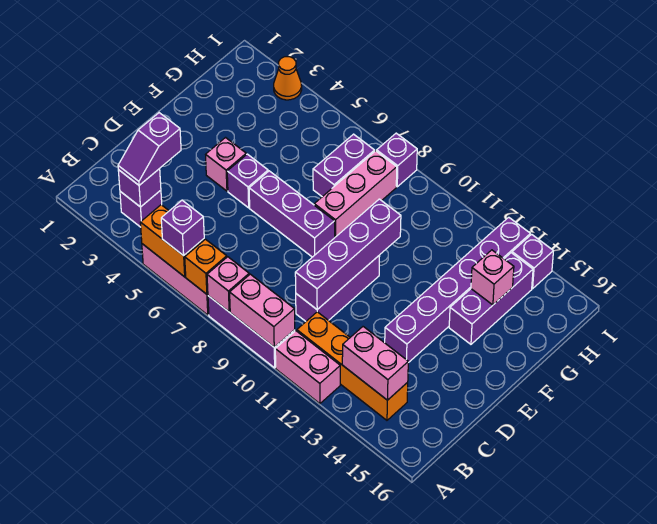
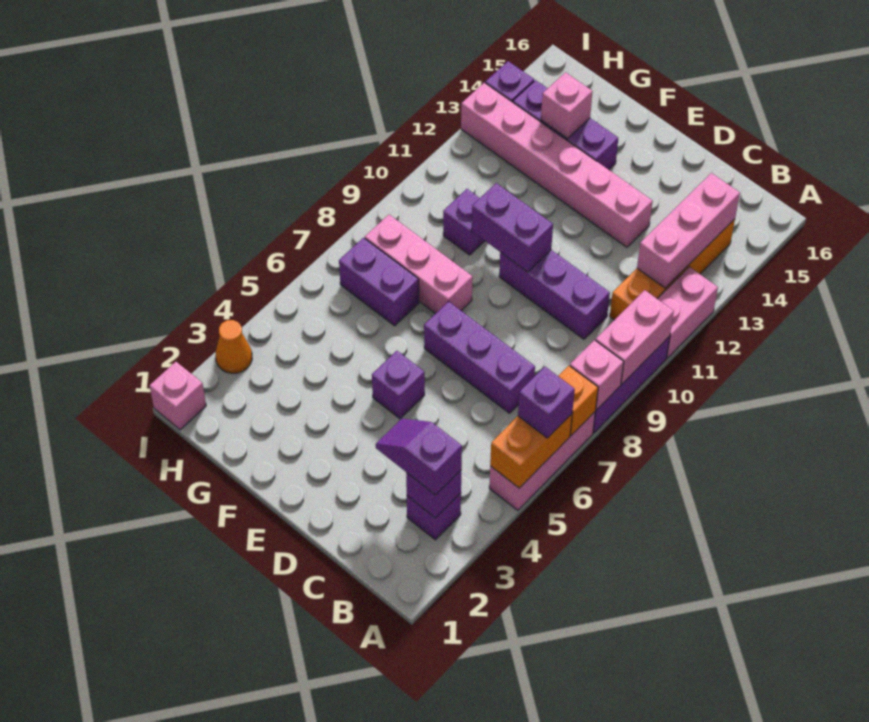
purple 1x2 slope [118,113,181,185] -> purple 1x2 slope turned to [376,419,462,495]
pink 1x2 brick [342,327,408,400] -> pink 1x3 brick [637,173,740,288]
purple 1x4 brick [295,199,401,309] -> purple 1x2 brick [472,183,553,272]
purple 1x6 brick [385,217,530,363] -> pink 1x6 brick [461,83,653,247]
pink 1x1 brick [206,138,246,191] -> pink 1x1 brick moved to [150,362,206,430]
purple 1x3 brick [249,171,335,257] -> purple 1x3 brick turned to [424,301,535,413]
purple 1x1 brick [377,133,417,187] -> purple 1x1 brick moved to [443,189,484,255]

